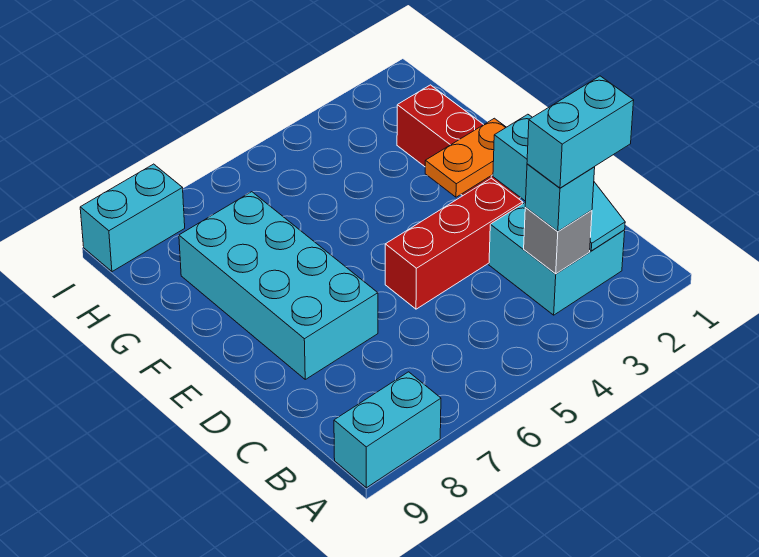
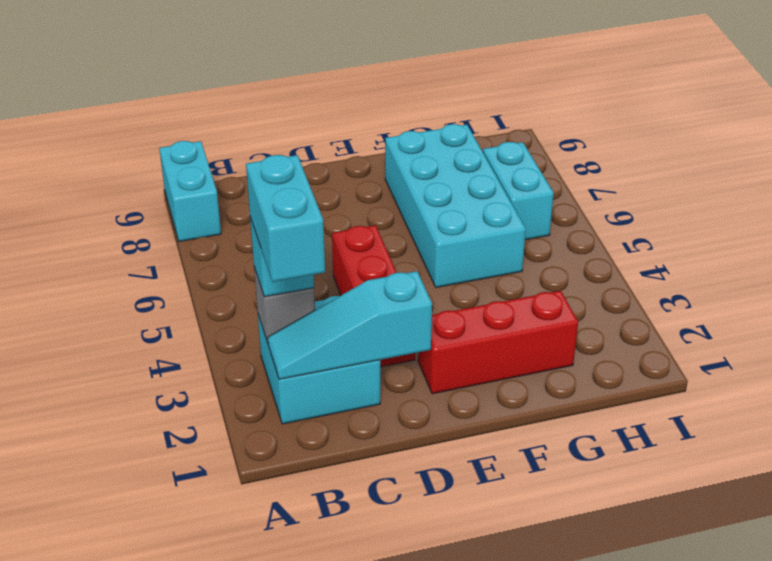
cyan 2x4 brick [179,192,378,379] -> cyan 2x4 brick turned to [385,124,526,287]
orange 1x2 plate [425,118,506,197] -> none
cyan 1x2 brick [80,164,185,272] -> cyan 1x2 brick moved to [483,142,554,240]

